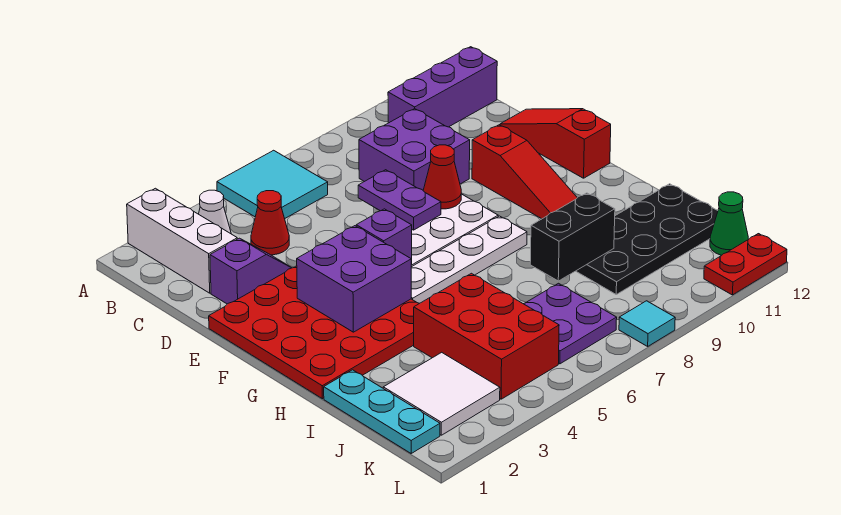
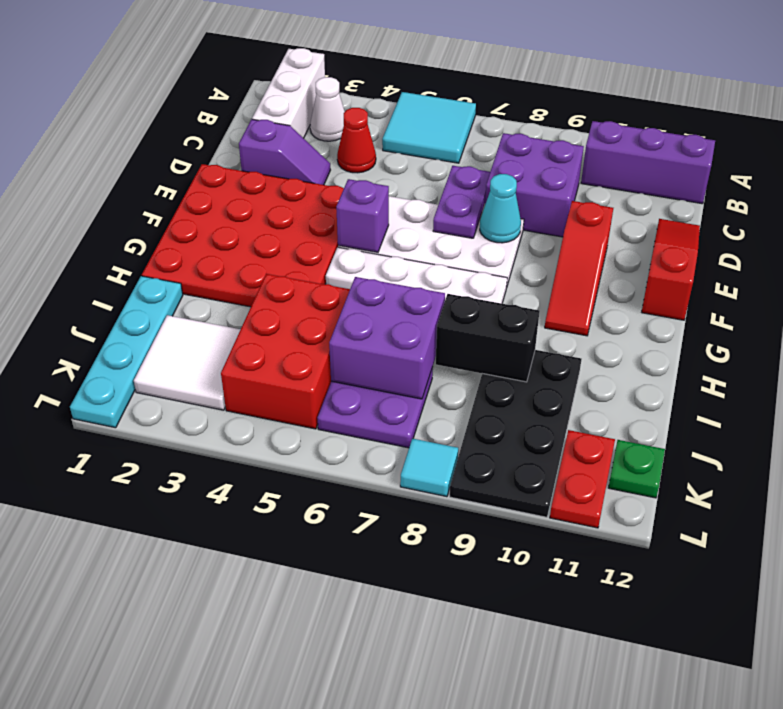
red 1x1 cone [423,145,461,209] -> cyan 1x1 cone [480,174,521,243]
purple 2x2 brick [297,226,411,332] -> purple 2x2 brick moved to [329,277,445,399]
cyan 1x3 plate [324,370,440,453] -> cyan 1x4 plate [70,276,183,428]
black 2x4 plate [576,184,718,294] -> black 2x4 plate turned to [450,350,581,517]
green 1x1 cone [710,192,748,255] -> green 1x1 plate [608,440,665,498]
red 1x2 plate [704,234,787,295] -> red 1x2 plate turned to [550,430,615,528]

